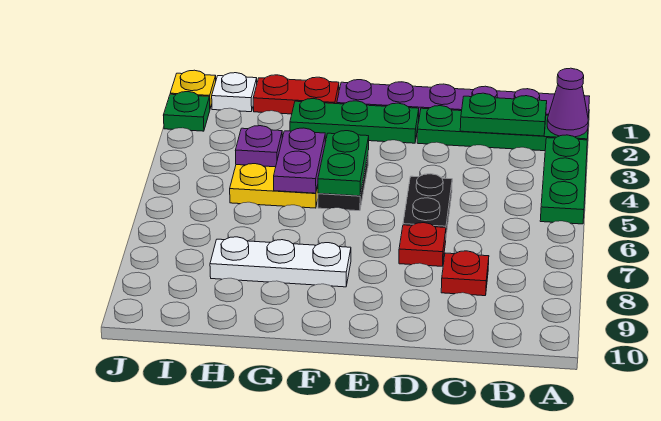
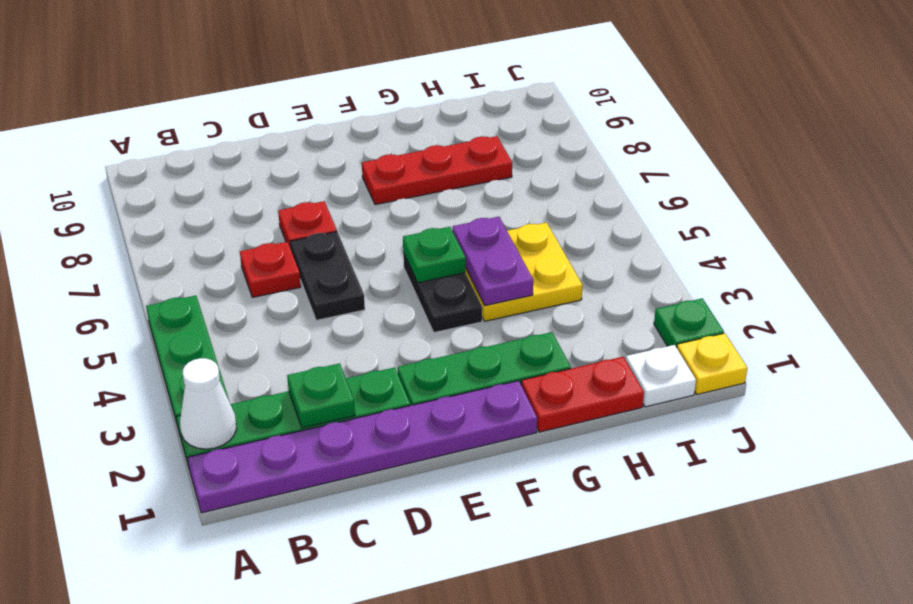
purple 1x1 cone [547,68,588,137] -> white 1x1 cone [180,358,237,449]
green 1x2 plate [460,93,547,136] -> green 1x1 plate [287,363,355,428]
red 1x1 plate [441,251,489,296] -> red 1x1 plate moved to [240,242,301,297]
green 1x2 plate [318,131,369,196] -> green 1x1 plate [403,227,466,283]
white 1x3 plate [210,237,351,287] -> red 1x3 plate [362,136,512,205]
purple 1x1 plate [235,126,282,167] -> none

